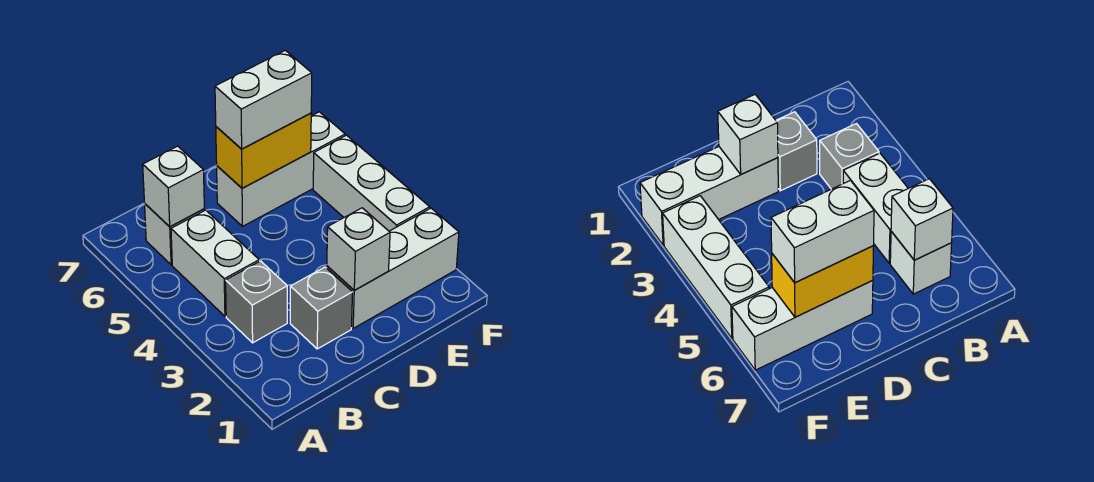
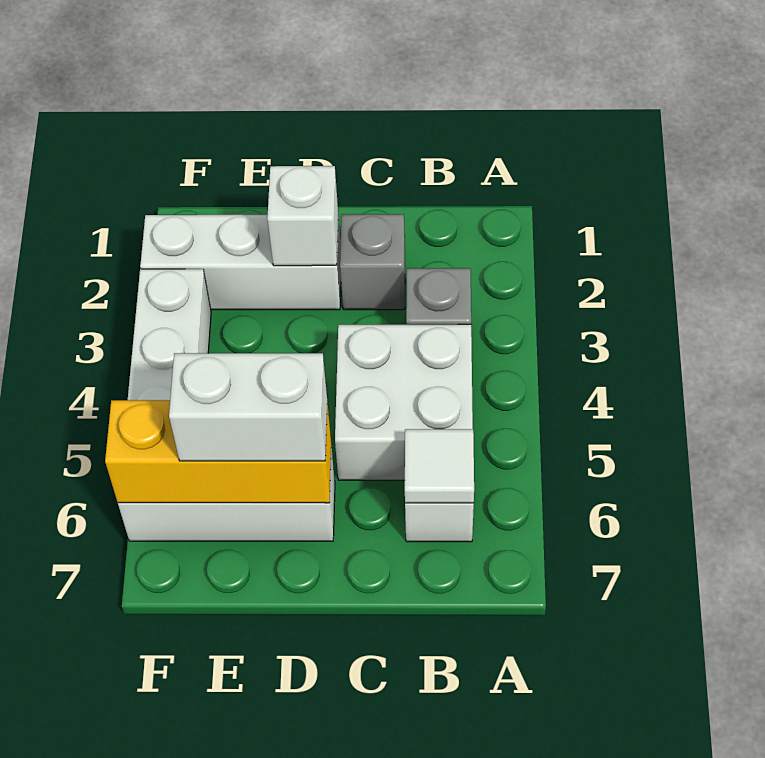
white 1x2 brick [171,210,259,316] -> white 2x2 brick [335,324,473,480]
white 1x1 brick [143,146,204,227] -> white 1x1 tile [405,429,474,503]
yellow 1x2 brick [216,113,311,188] -> yellow 1x3 brick [105,400,331,503]

